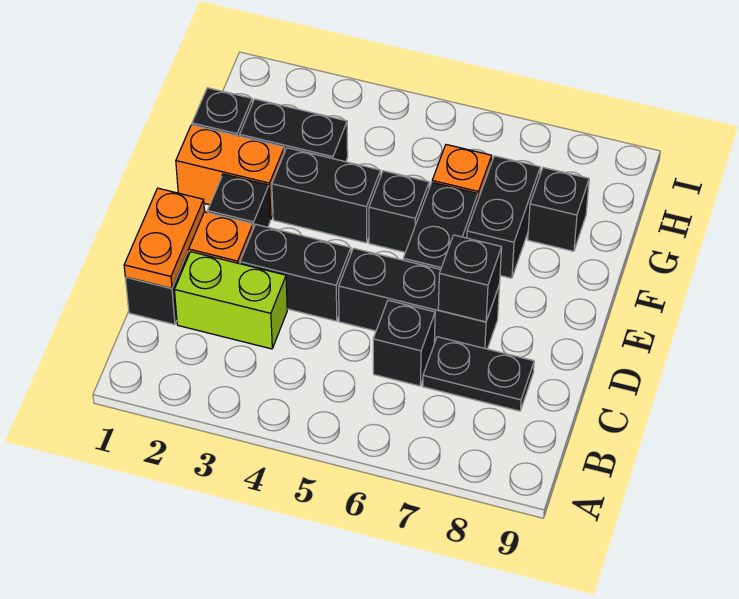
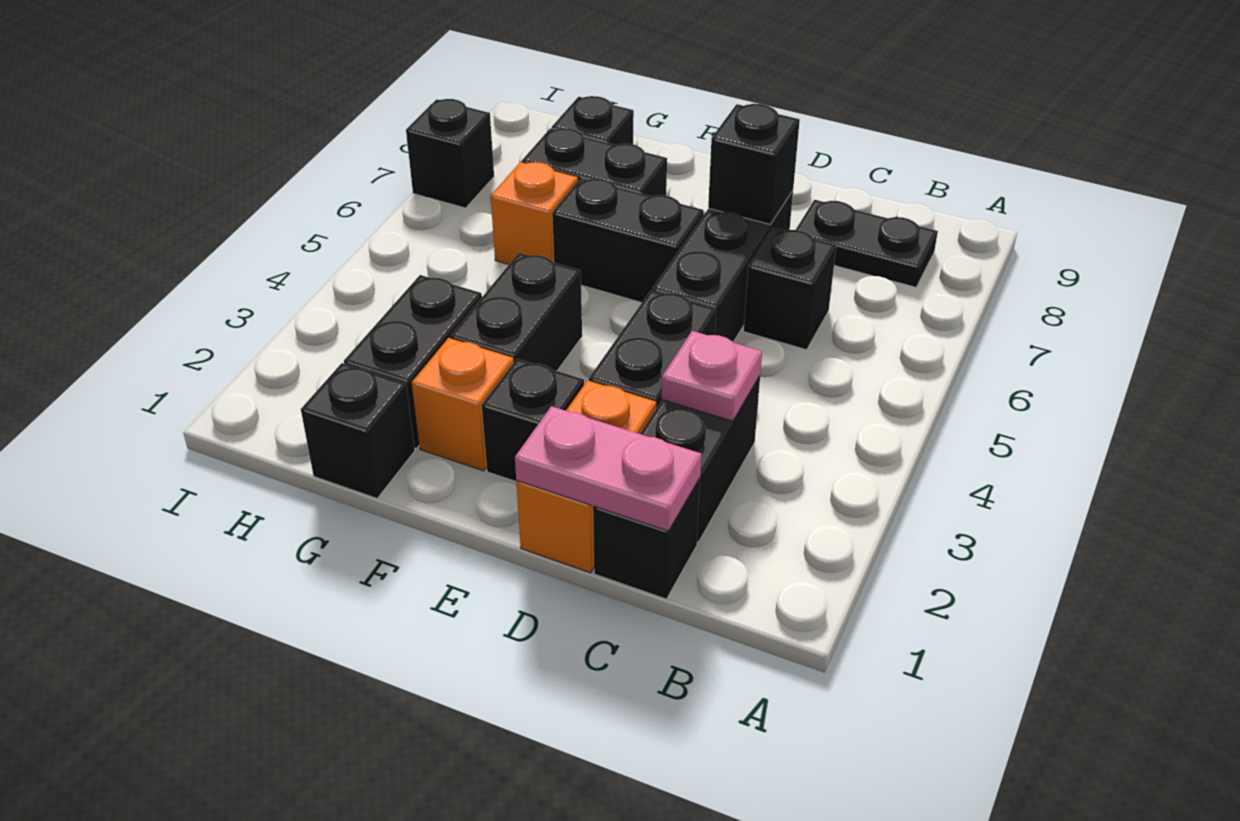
orange 1x2 plate [124,188,204,288] -> pink 1x2 plate [515,406,702,531]
lime 1x2 brick [174,252,287,349] -> black 1x2 brick [640,376,760,542]
none -> pink 1x1 plate [662,331,762,421]
black 1x2 plate [423,337,534,411] -> black 1x2 plate turned to [796,200,938,287]
orange 1x2 brick [176,125,284,220] -> orange 1x1 brick [412,338,514,471]
black 1x1 brick [369,171,429,252] -> black 1x1 brick moved to [406,99,494,208]

